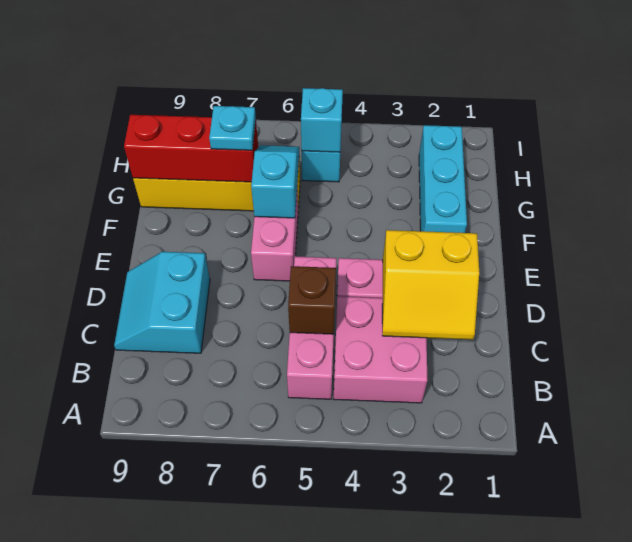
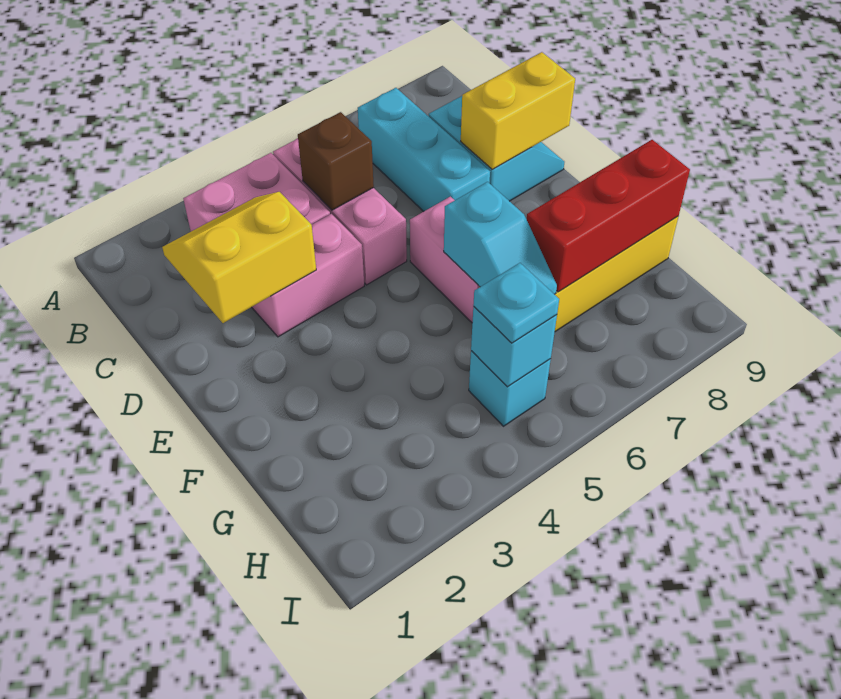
none -> yellow 1x2 brick [461,52,575,169]
cyan 1x3 brick [419,125,467,233] -> cyan 1x3 brick moved to [358,88,490,212]
cyan 1x1 plate [209,106,256,150] -> cyan 1x1 plate moved to [473,263,559,343]

